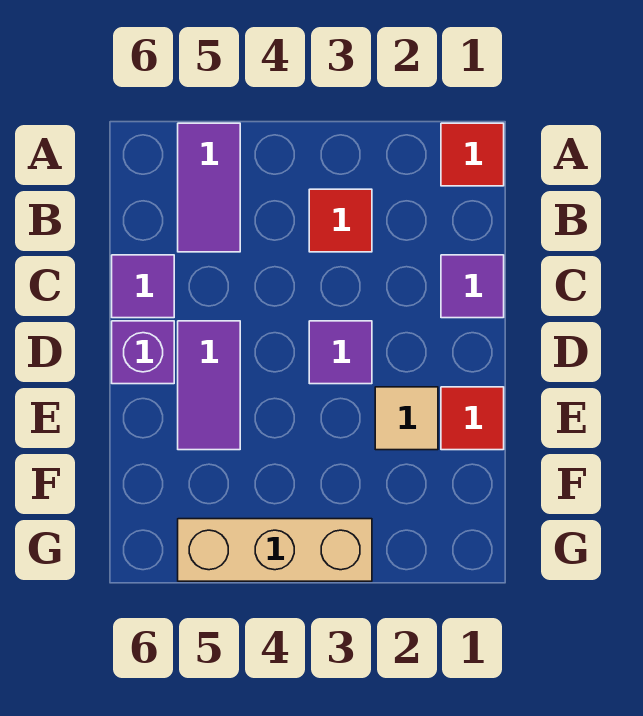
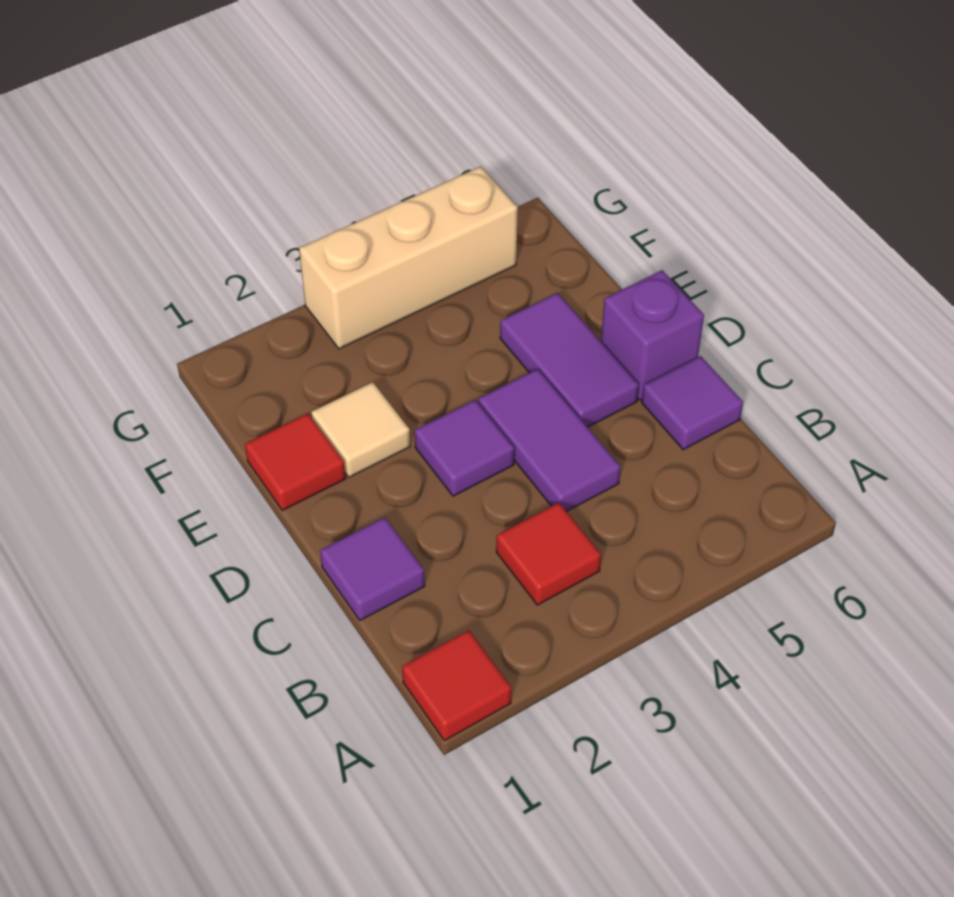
purple 1x2 tile [178,123,240,252] -> purple 1x2 tile moved to [478,369,621,511]

